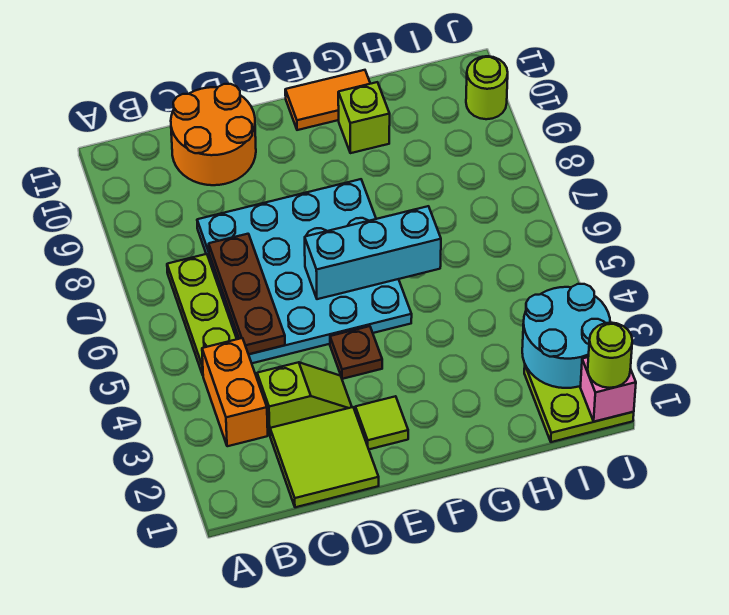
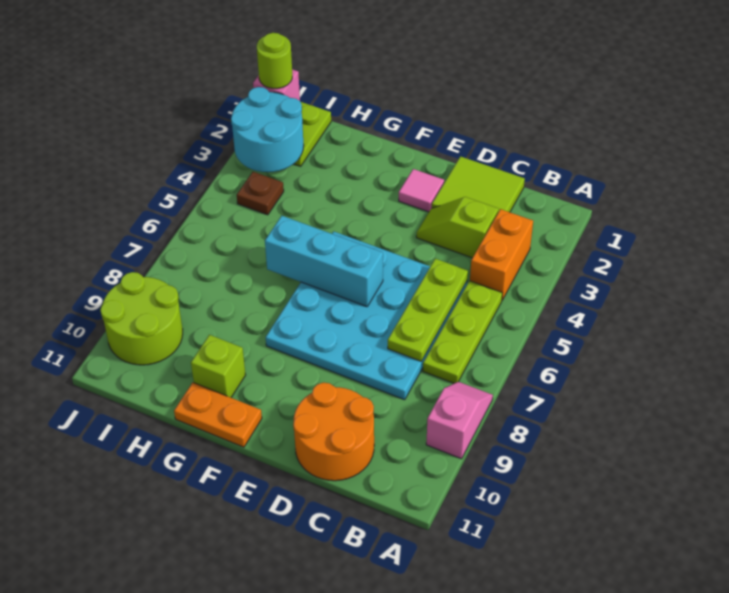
none -> pink 1x2 slope [426,382,493,459]
brown 1x3 plate [209,234,285,354] -> lime 1x3 plate [388,259,468,361]
lime 1x1 tile [355,396,408,449] -> pink 1x1 tile [399,169,444,212]
brown 1x1 plate [330,326,382,379] -> brown 1x1 plate moved to [237,172,284,215]
orange 1x2 tile [285,70,370,130] -> orange 1x2 plate [174,383,262,447]
lime 1x1 round brick [466,56,508,119] -> lime 2x2 round brick [100,272,183,365]

